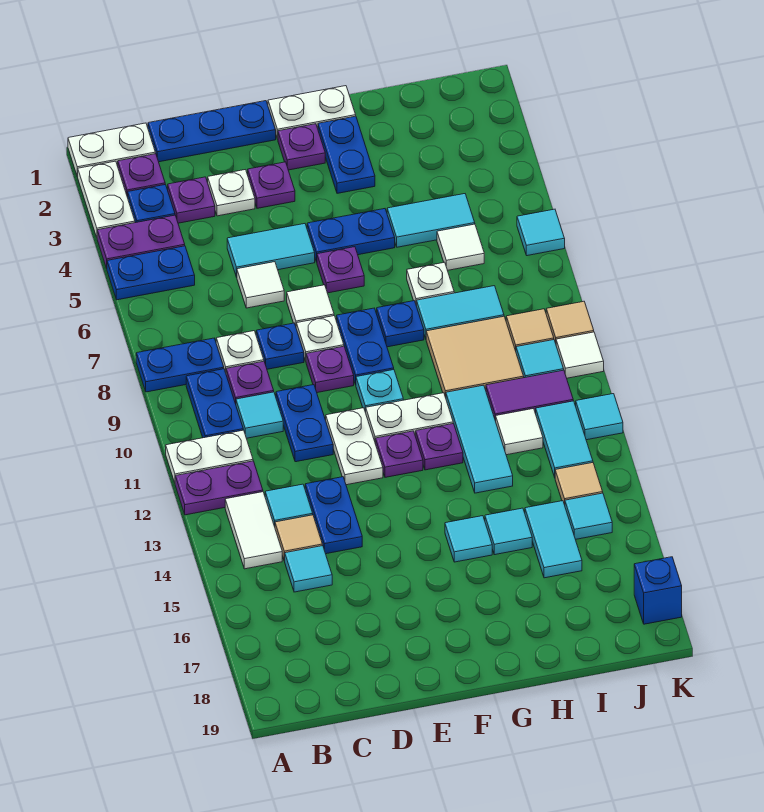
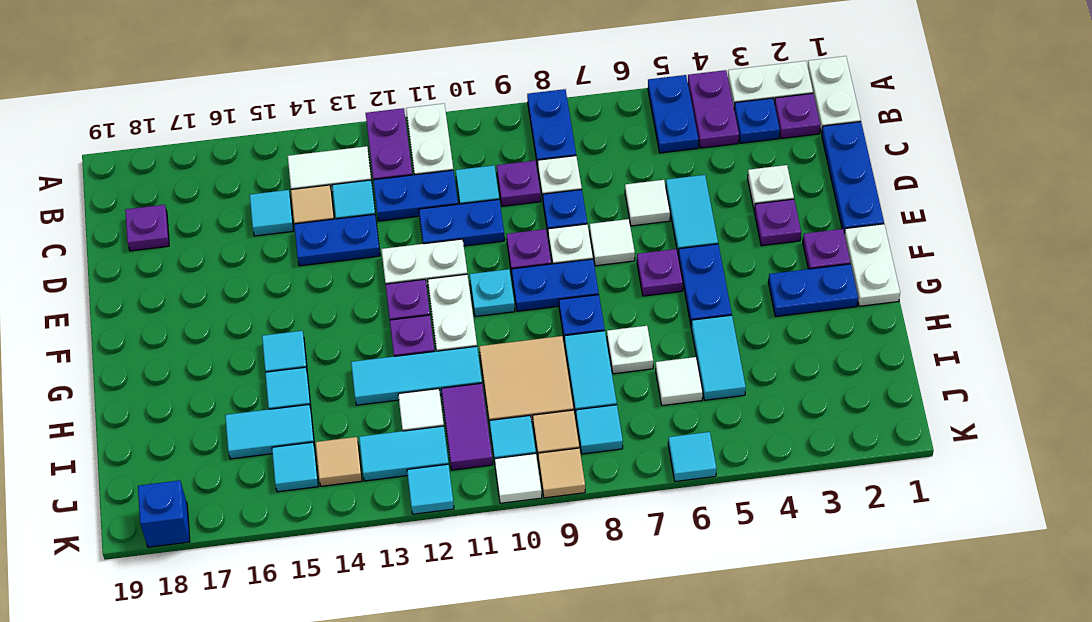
blue 1x2 plate [186,369,243,438] -> blue 1x2 plate moved to [373,170,458,221]
purple 1x1 plate [168,177,215,223] -> purple 1x1 plate moved to [125,205,169,251]
none -> cyan 1x1 tile [576,405,623,454]

